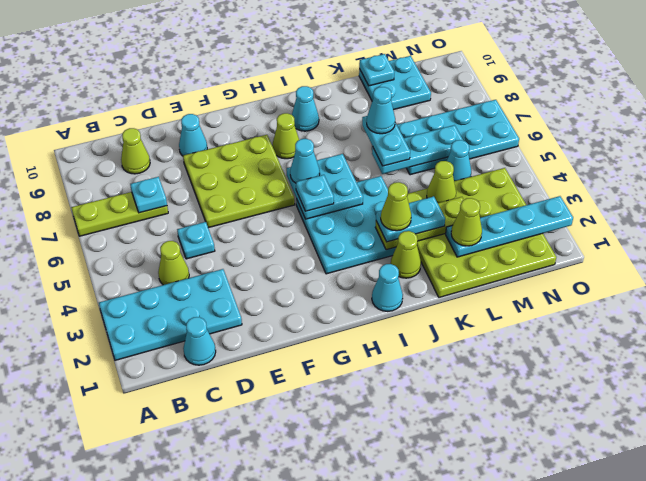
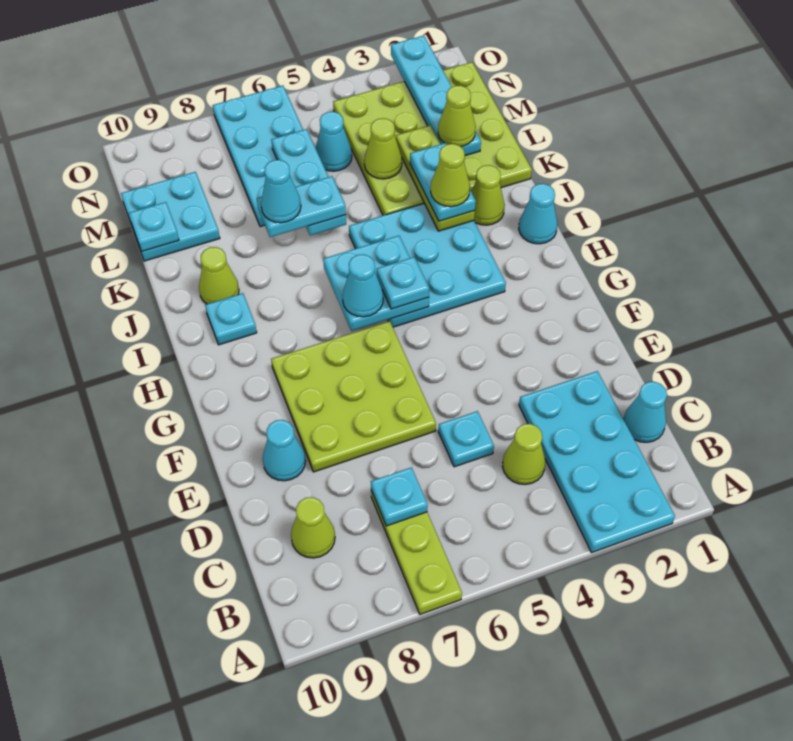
lime 1x1 cone [272,113,299,159] -> lime 1x1 cone moved to [199,247,239,304]
cyan 1x1 cone [292,86,319,131] -> cyan 1x1 plate [205,293,257,345]

